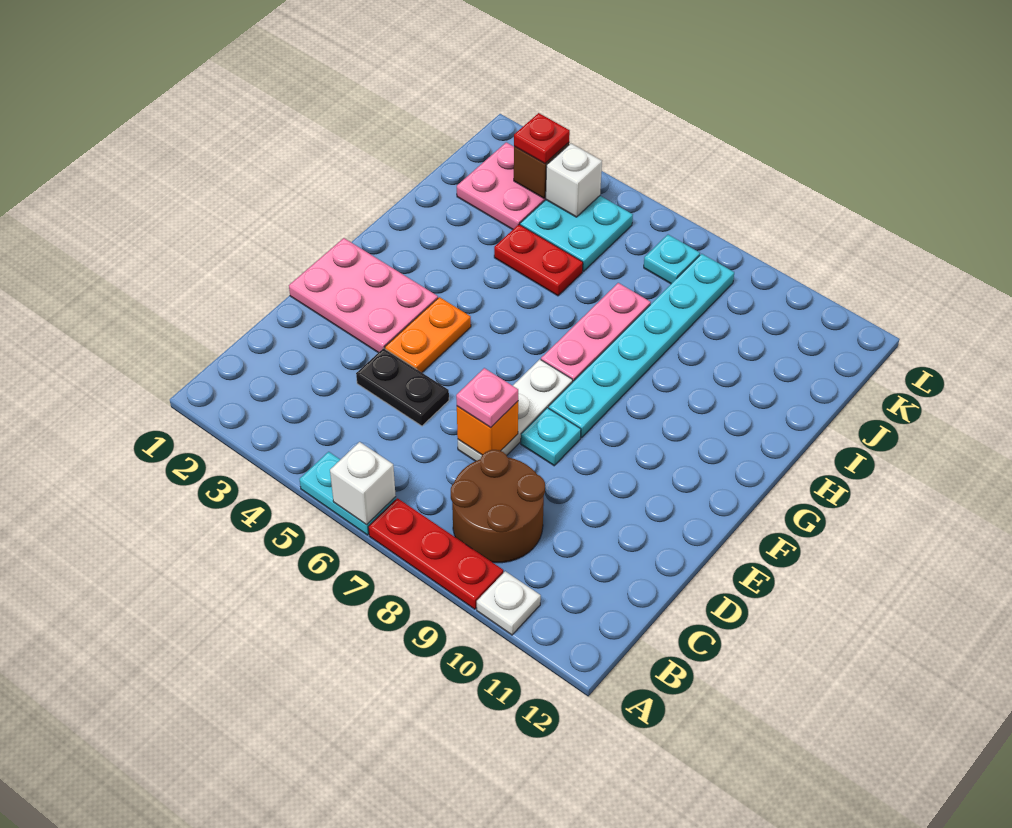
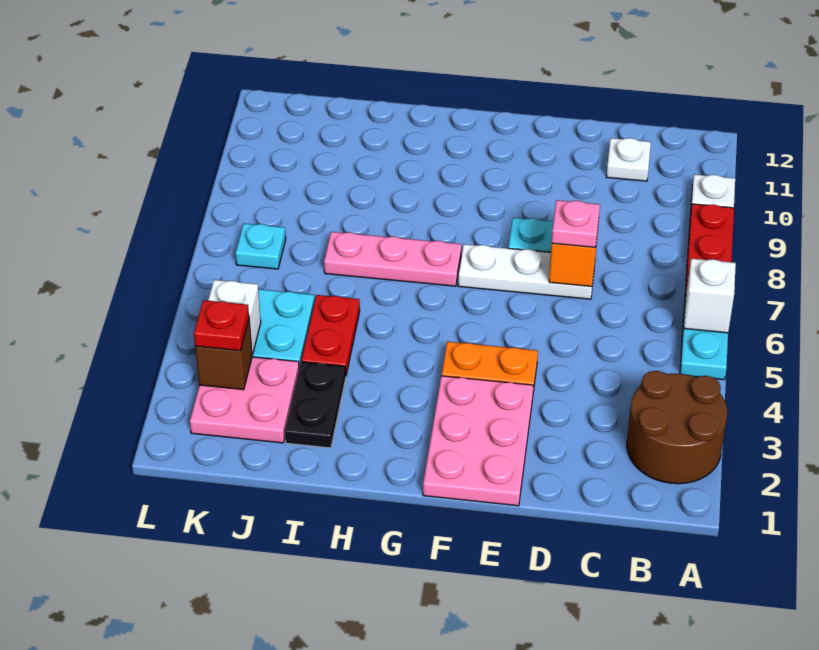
brown 2x2 round brick [451,450,545,563] -> brown 2x2 round brick moved to [627,371,727,484]
none -> white 1x1 plate [606,138,651,181]
black 1x2 plate [356,348,449,426] -> black 1x2 plate moved to [285,362,346,448]
cyan 1x6 plate [549,254,734,438] -> none

